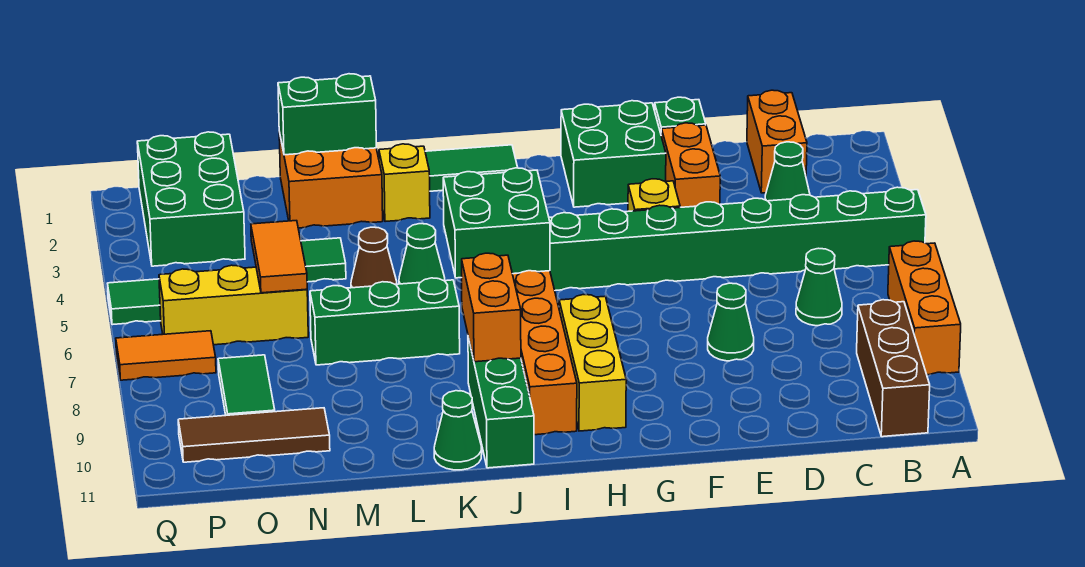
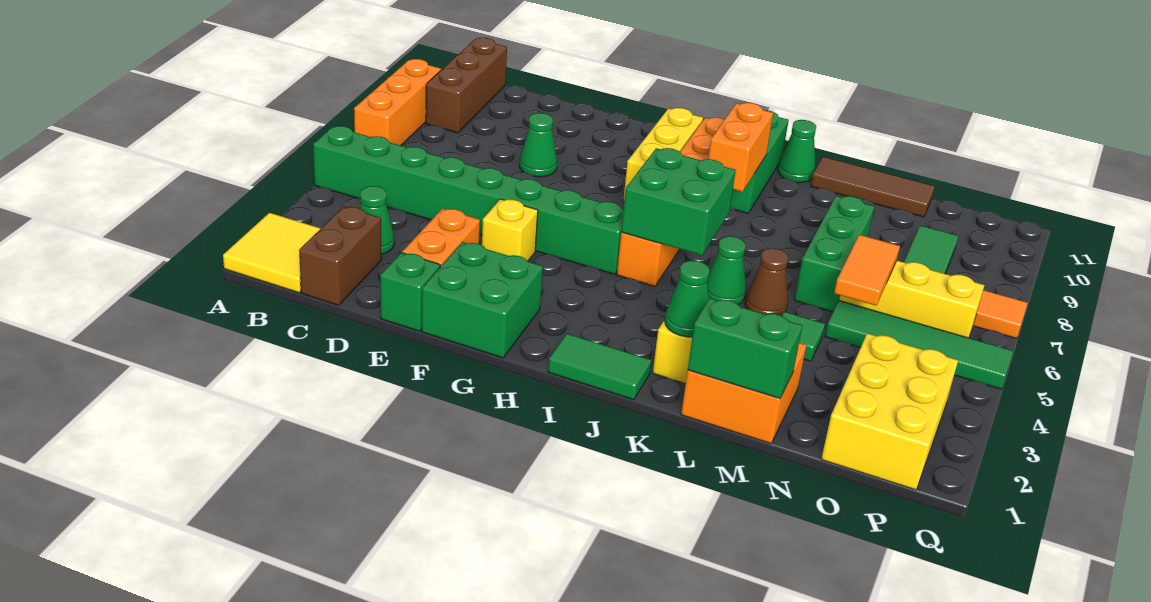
none -> yellow 2x2 tile [223,213,321,293]
orange 1x2 brick [747,90,807,193] -> brown 1x2 brick [299,207,381,305]
green 1x1 cone [796,248,842,326] -> green 1x1 cone moved to [665,260,709,337]
green 1x3 brick [310,278,460,365] -> green 1x3 brick turned to [794,196,874,312]
brown 1x3 tile [178,408,330,462] -> brown 1x3 tile moved to [811,157,935,217]
green 2x3 brick [137,132,245,266] -> yellow 2x3 brick [821,333,958,490]

